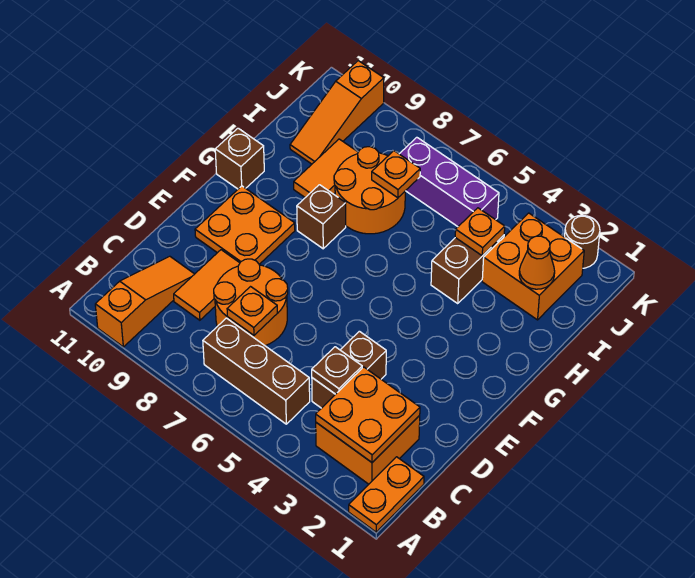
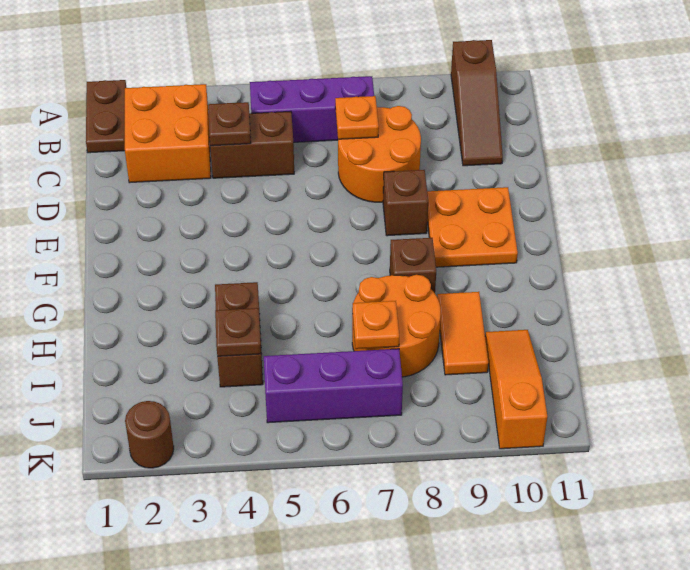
orange 1x2 plate [349,457,424,532] -> brown 1x2 plate [86,80,126,153]
orange 1x3 slope [95,256,194,347] -> brown 1x3 slope [451,40,503,166]
orange 2x2 plate [316,367,420,462] -> none
brown 1x3 brick [203,318,310,424] -> purple 1x3 brick [250,76,374,142]
brown 1x2 brick [312,331,386,408] -> brown 1x2 brick turned to [210,111,294,178]
orange 1x2 tile [174,250,240,320] -> none
brown 1x1 brick [215,128,264,189] -> brown 1x1 brick moved to [383,170,428,236]
orange 2x2 brick [482,213,584,320] -> none
orange 1x1 cone [519,236,555,289] -> none
orange 1x1 plate [455,208,505,256] -> brown 1x1 plate [215,308,261,356]

